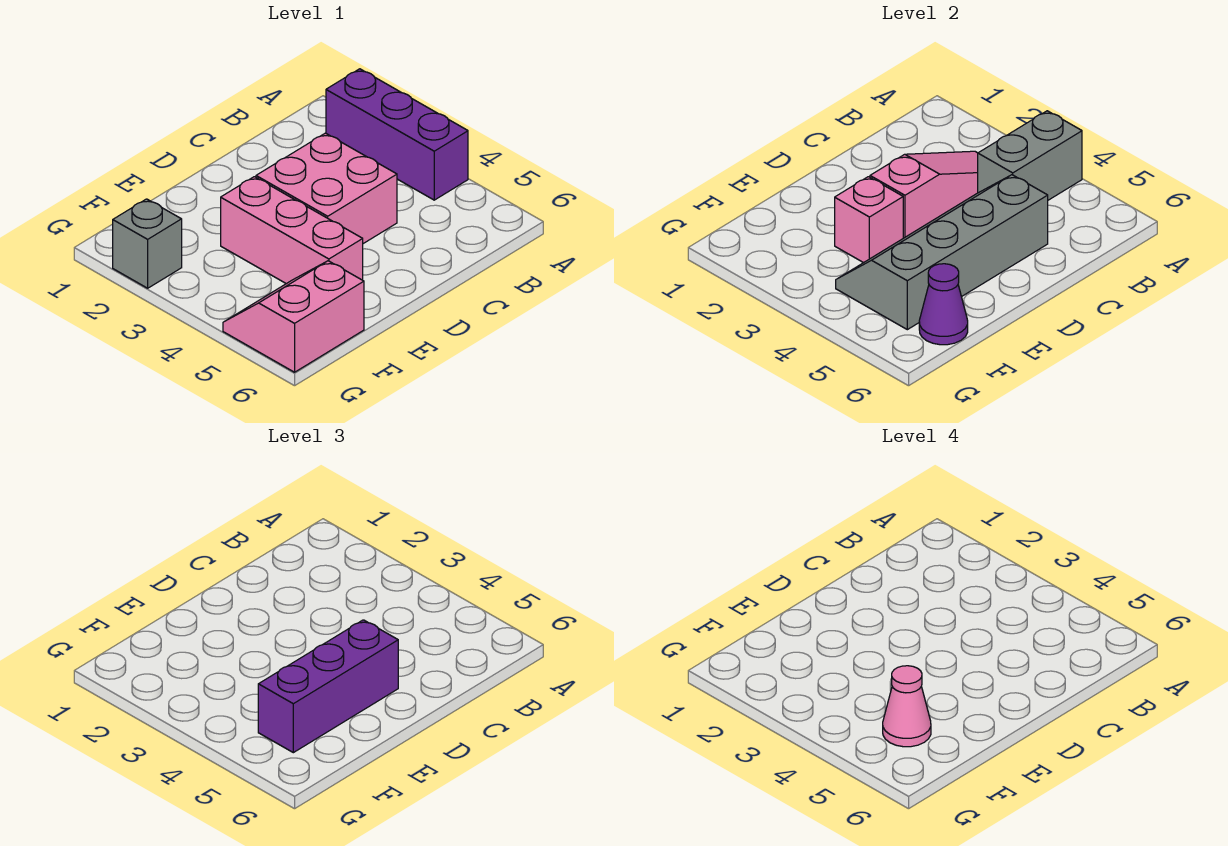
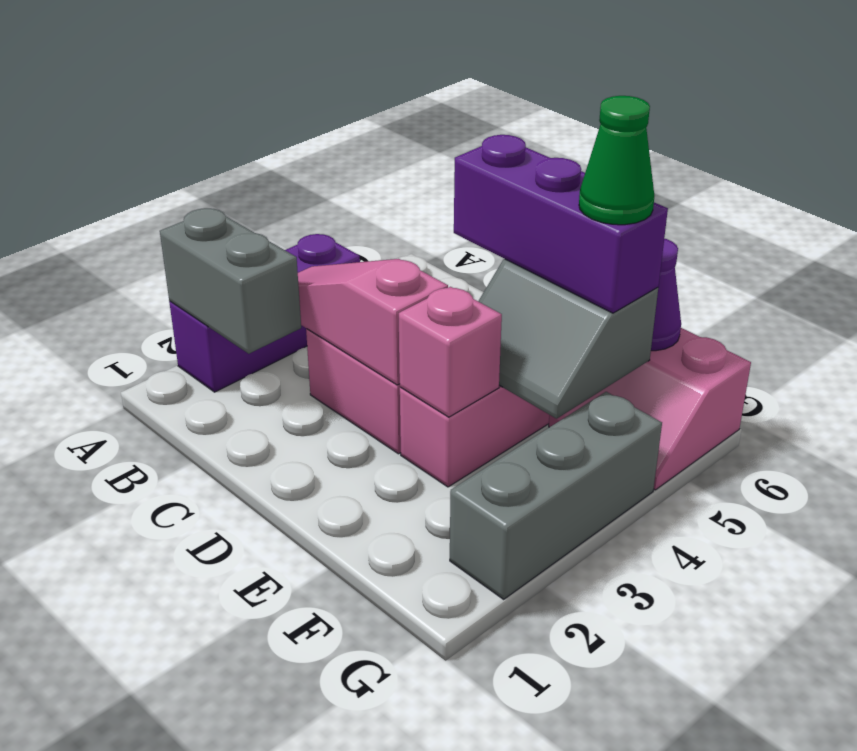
grey 1x2 brick [978,111,1082,200] -> grey 1x2 brick moved to [160,208,301,354]
grey 2x4 slope [836,175,1048,330] -> grey 2x2 slope [478,259,658,419]
pink 1x1 cone [883,666,931,747] -> green 1x1 cone [579,96,654,225]
grey 1x1 brick [113,199,182,288] -> grey 1x3 brick [450,392,662,599]

